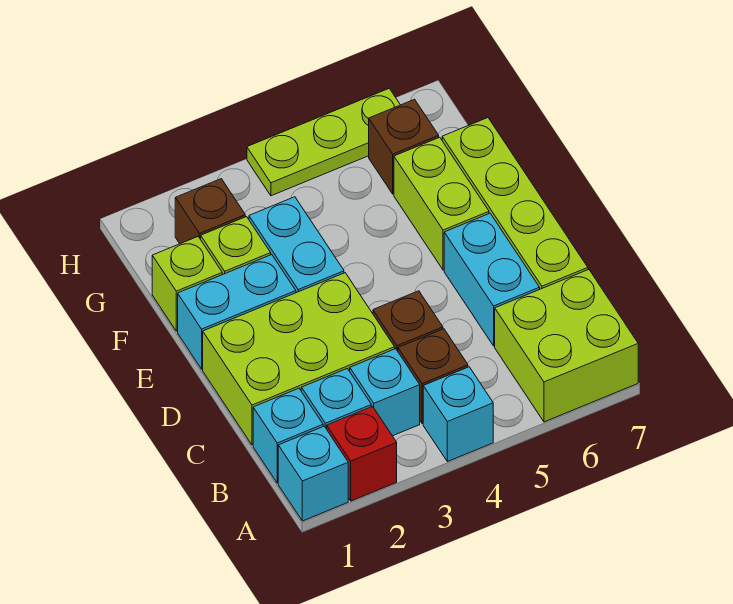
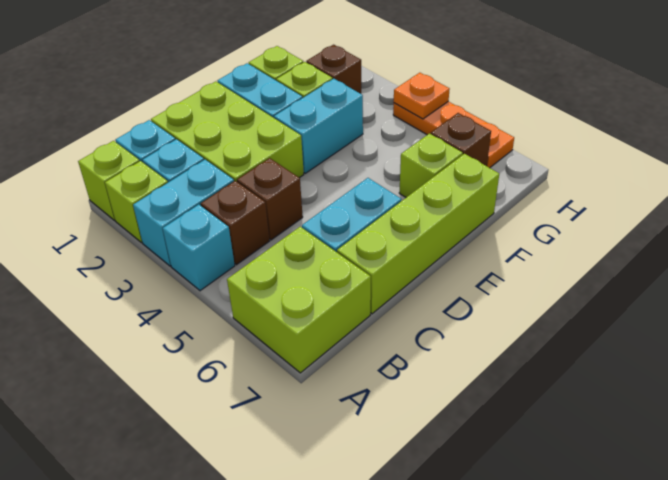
cyan 1x1 brick [278,426,348,521] -> lime 1x1 brick [78,141,139,220]
red 1x1 brick [327,407,397,501] -> lime 1x1 brick [105,161,168,243]
cyan 1x1 brick [350,349,420,436] -> cyan 1x2 brick [133,160,234,266]
lime 1x2 brick [394,137,489,270] -> lime 1x1 brick [399,134,463,197]
lime 1x3 plate [247,88,400,196] -> orange 1x3 plate [393,101,514,168]
none -> orange 1x1 plate [394,73,450,119]

